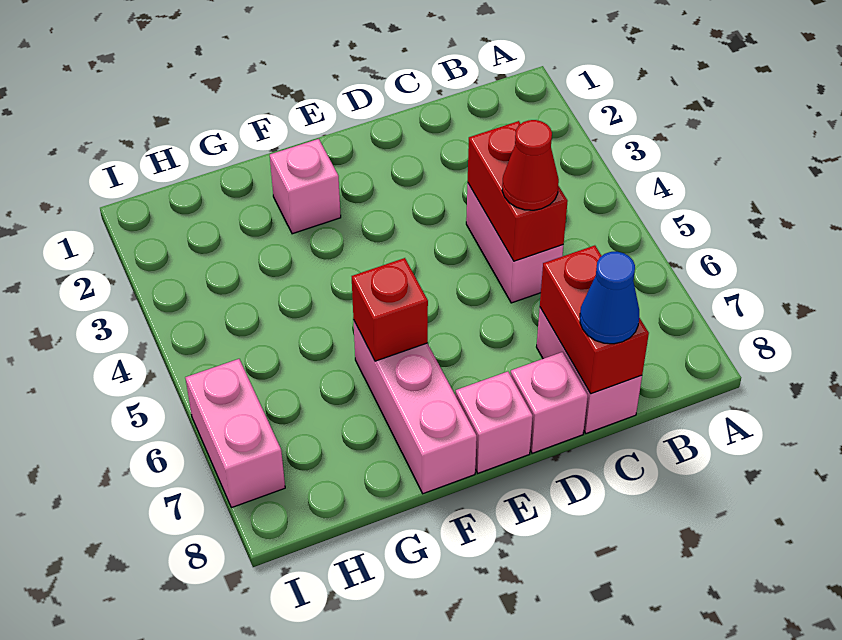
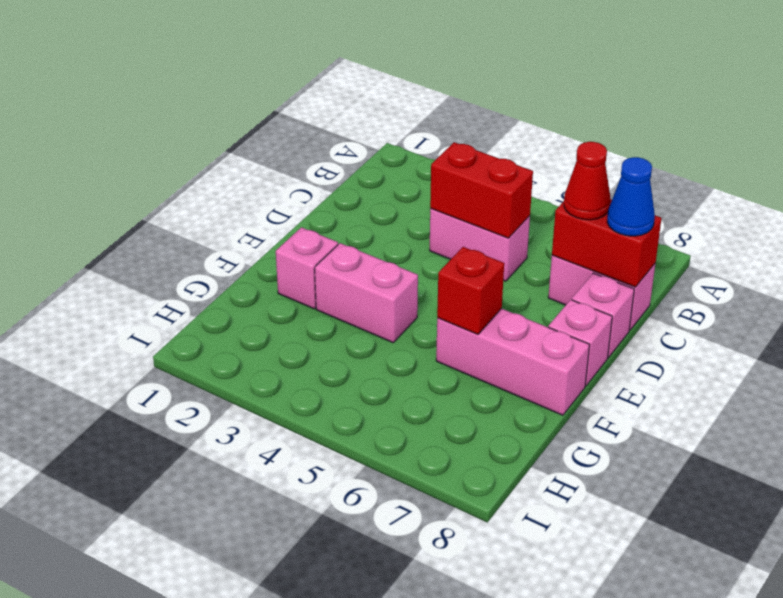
red 1x1 cone [502,120,559,210] -> red 1x1 cone moved to [564,142,610,220]
pink 1x2 brick [185,359,285,508] -> pink 1x2 brick moved to [315,243,418,343]

